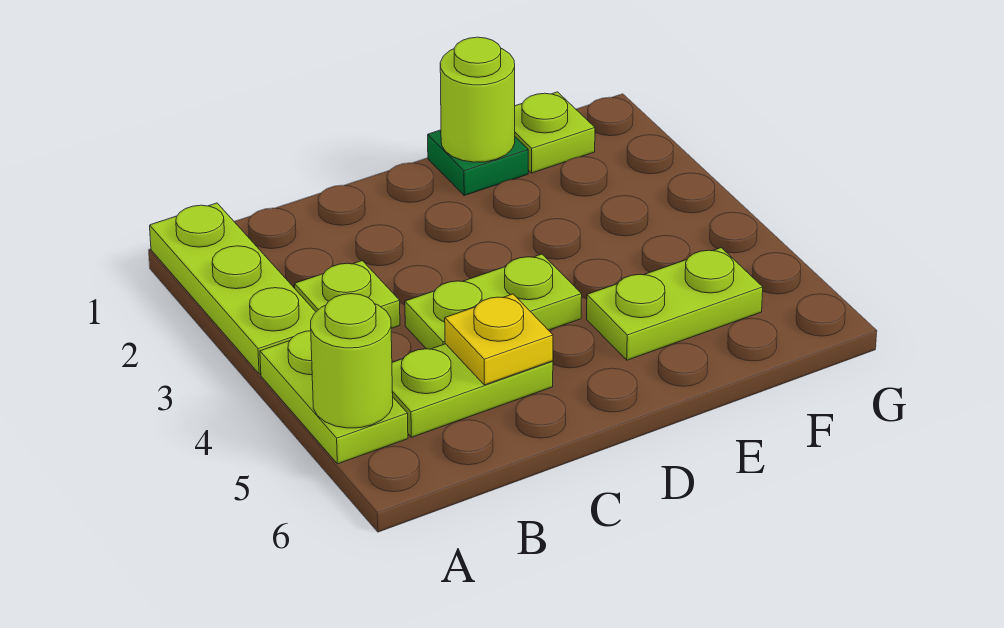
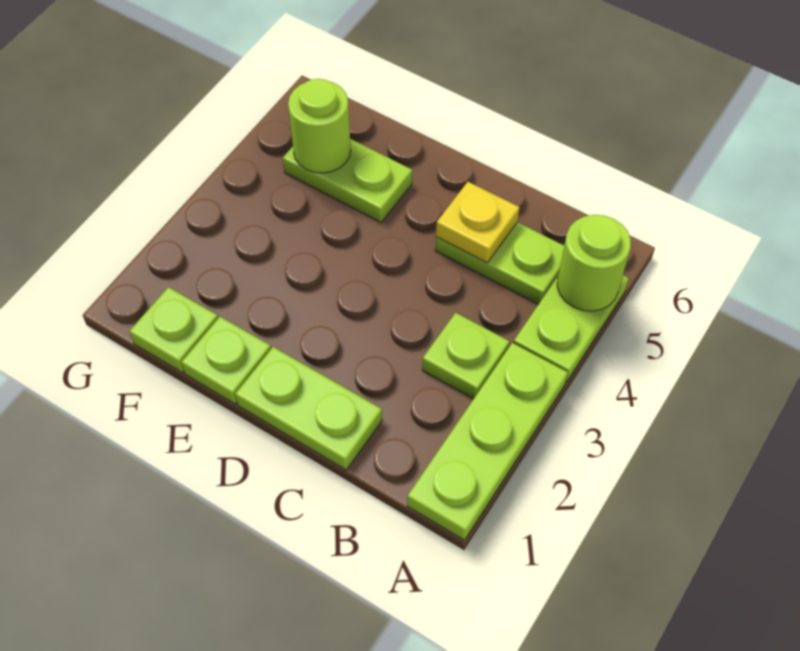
lime 1x2 plate [405,254,582,349] -> lime 1x2 plate moved to [235,347,382,470]
green 1x1 plate [428,130,528,195] -> lime 1x1 plate [182,317,271,404]
lime 1x1 round brick [440,37,515,162] -> lime 1x1 round brick moved to [288,79,351,173]

